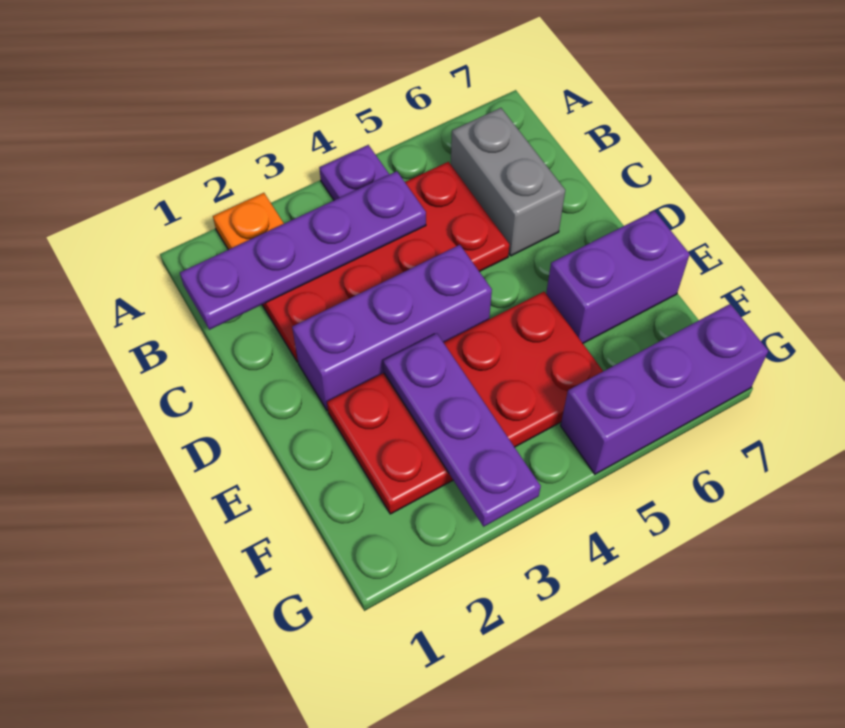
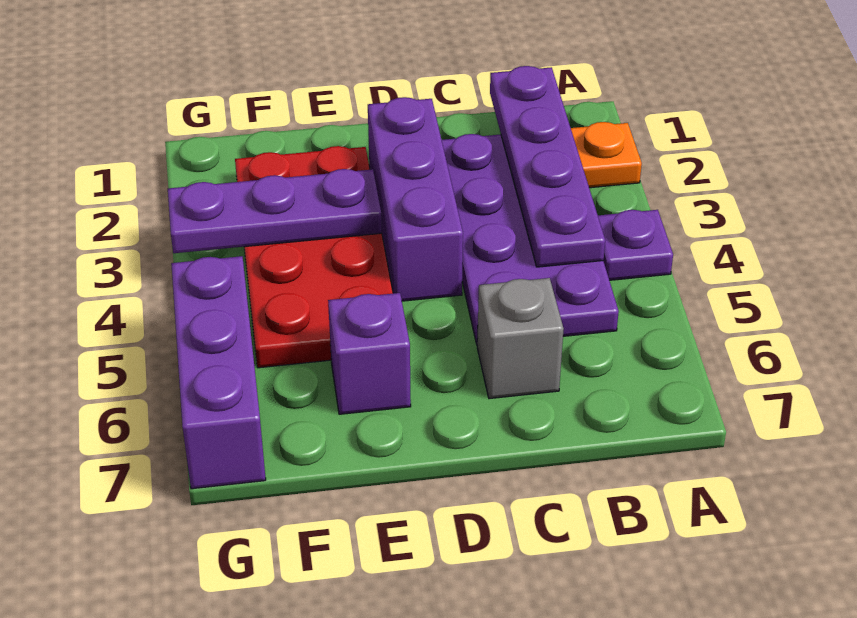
red 2x4 plate [262,162,509,362] -> purple 2x4 plate [442,134,619,344]
grey 1x2 brick [451,108,565,256] -> grey 1x1 brick [477,278,564,399]
purple 1x2 brick [546,211,690,343] -> purple 1x1 brick [328,293,411,414]

